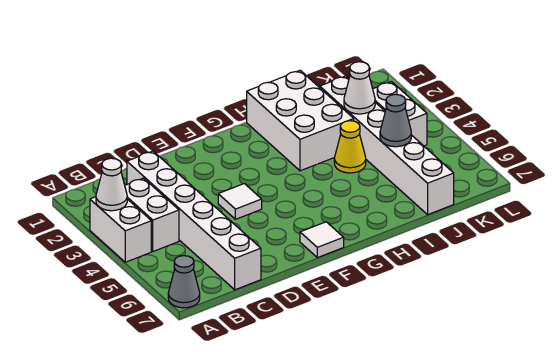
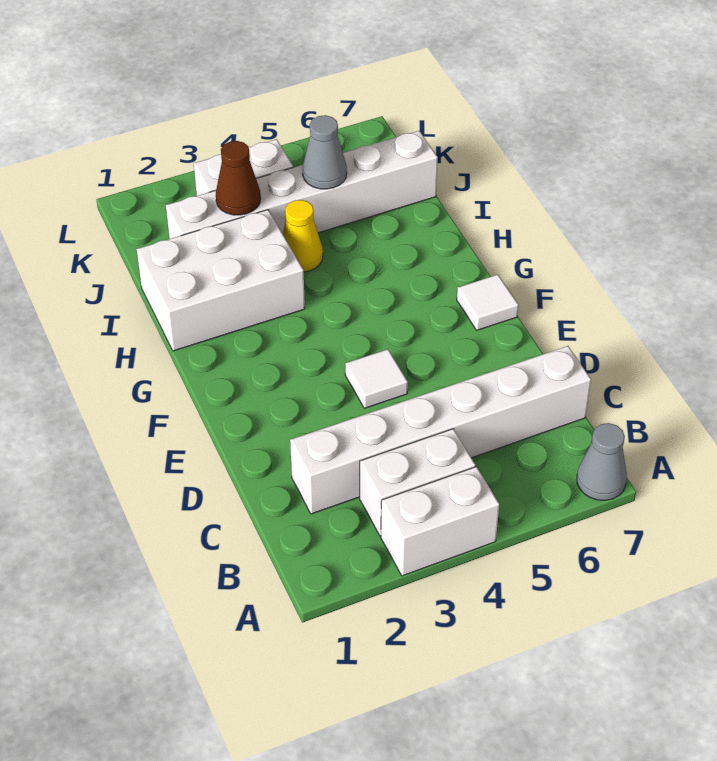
white 1x1 cone [96,158,127,211] -> none
white 1x1 cone [344,62,375,114] -> brown 1x1 cone [216,141,261,215]

